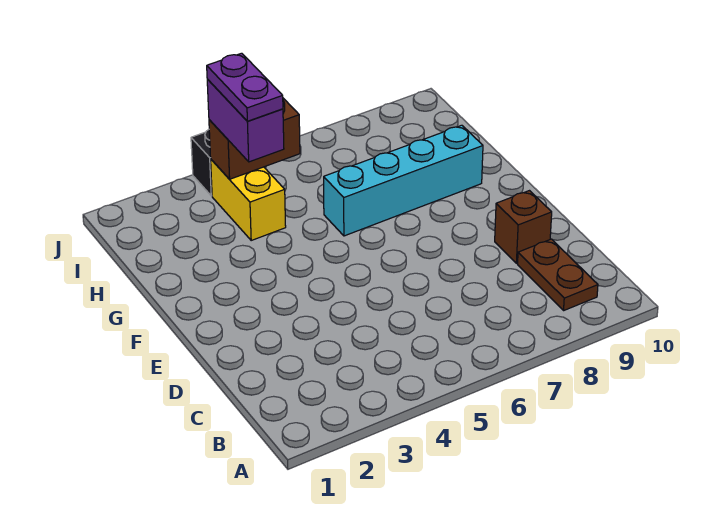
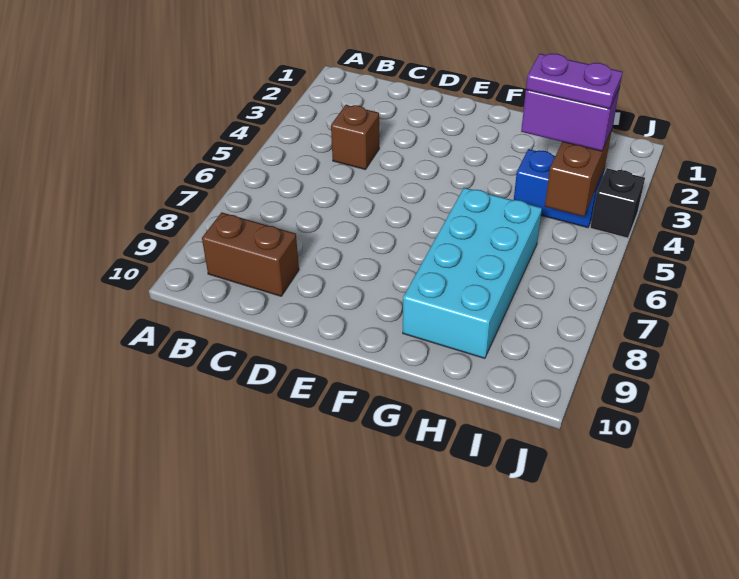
brown 1x2 plate [518,239,598,310] -> brown 1x2 brick [202,212,299,296]
brown 1x1 brick [495,191,552,263] -> brown 1x1 brick moved to [331,105,379,170]
cyan 1x4 brick [324,125,483,236] -> cyan 2x4 brick [403,188,542,358]
yellow 1x2 brick [211,160,286,240] -> blue 1x2 brick [514,149,604,228]

